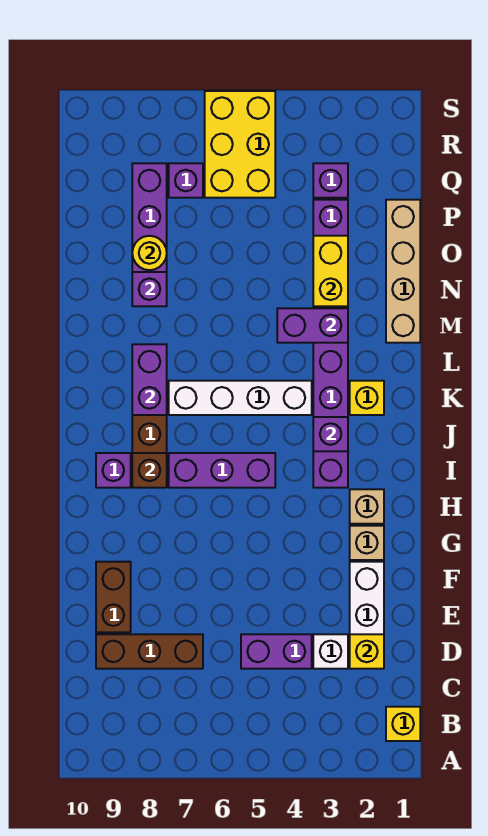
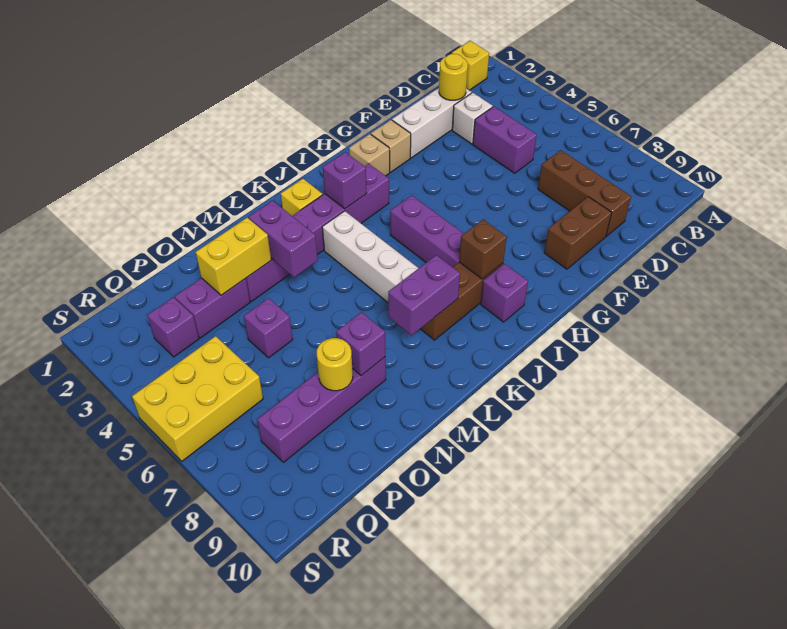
yellow 1x1 brick [350,634,384,669] -> yellow 1x1 round brick [439,54,468,100]
tan 1x4 brick [386,200,420,343] -> none
purple 1x1 brick [169,163,203,198] -> purple 1x1 brick moved to [244,298,293,358]

